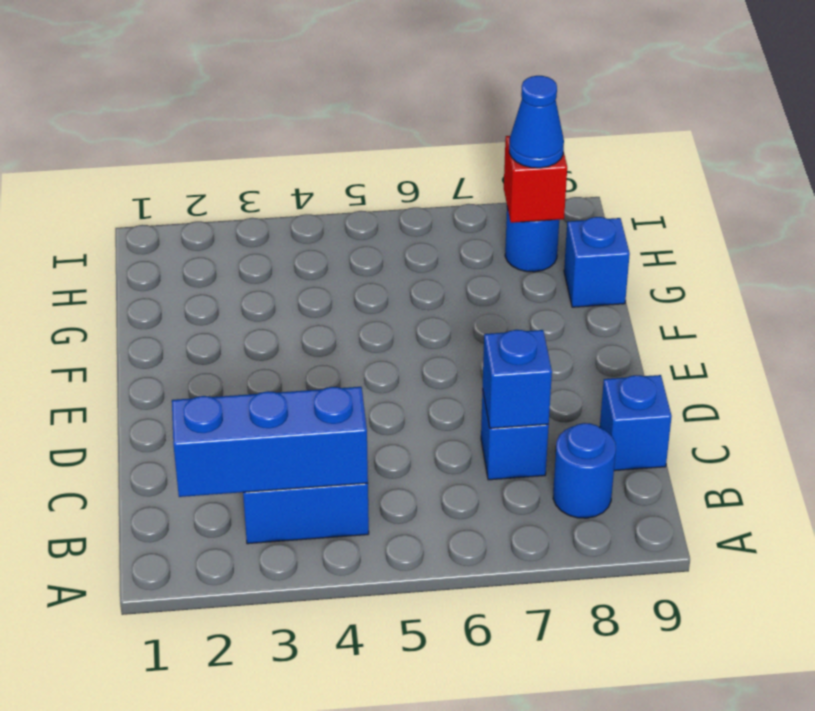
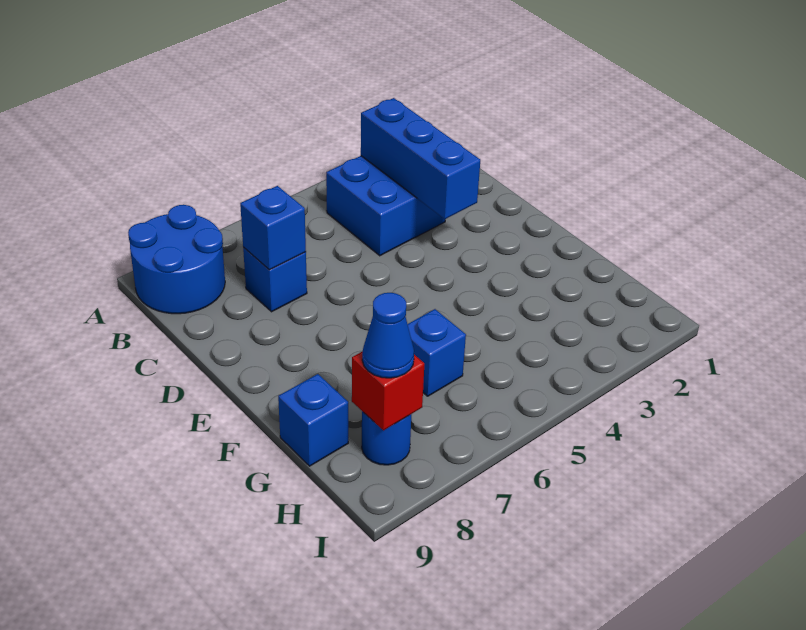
blue 1x3 brick [172,387,368,497] -> blue 1x3 brick turned to [361,98,480,219]
blue 1x1 round brick [553,423,616,518] -> blue 2x2 round brick [128,205,225,314]
blue 1x1 brick [600,375,672,471] -> blue 1x1 brick moved to [408,309,466,396]

